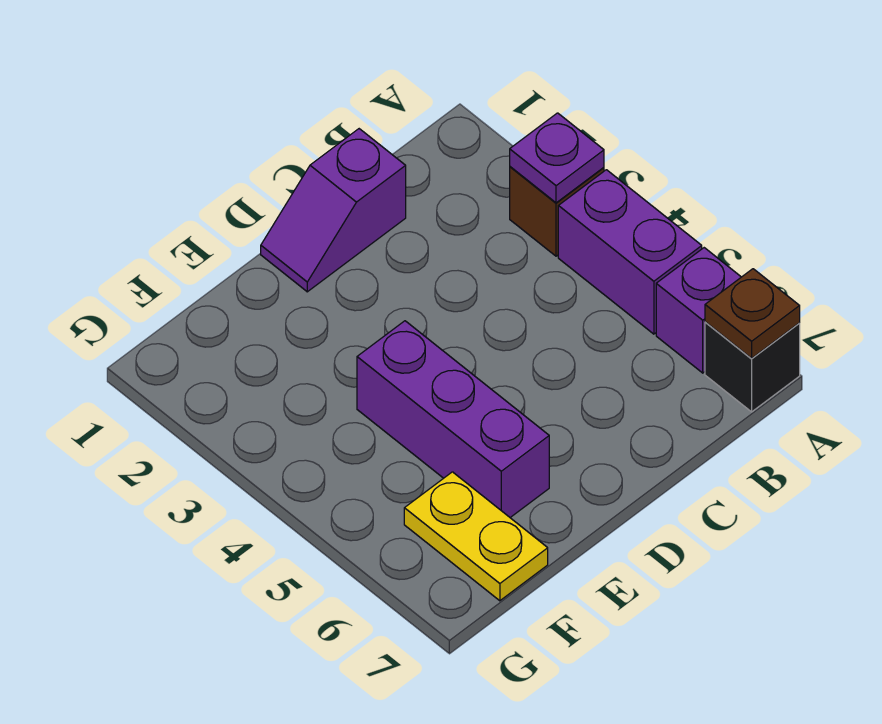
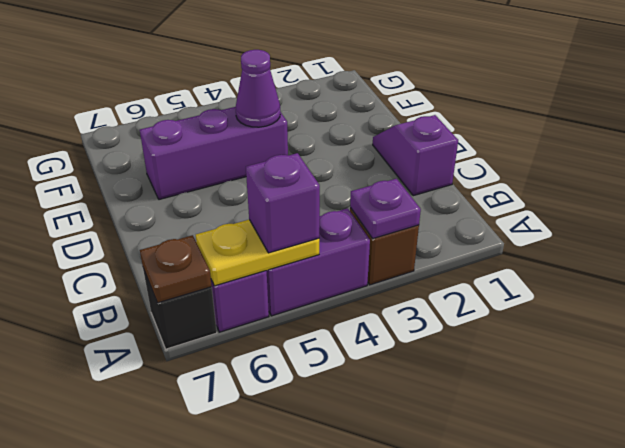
none -> purple 1x1 brick [246,153,320,253]
none -> purple 1x1 cone [235,50,280,127]
yellow 1x2 plate [404,472,548,601] -> yellow 1x2 plate moved to [196,220,319,286]

